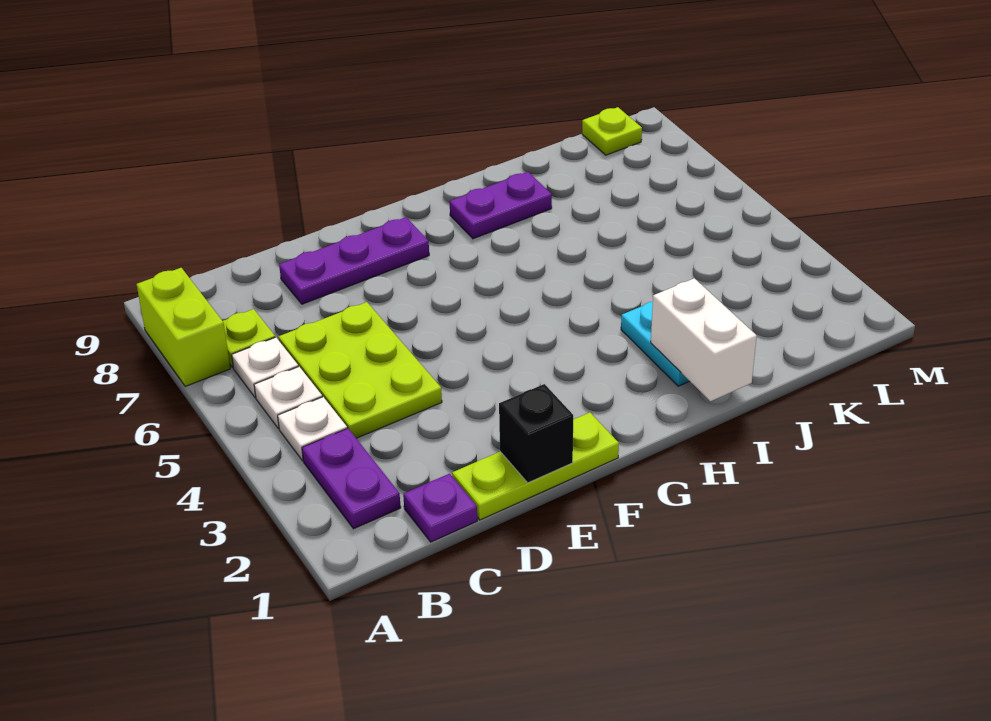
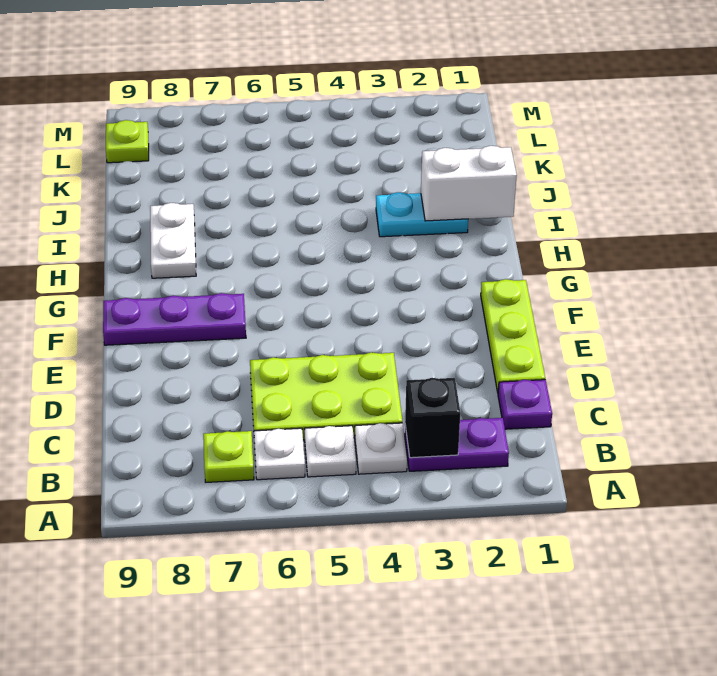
lime 1x2 brick [137,268,230,386] -> none
purple 1x3 plate [279,217,429,304] -> purple 1x3 plate turned to [103,293,246,345]
black 1x1 brick [499,384,573,483] -> black 1x1 brick moved to [405,378,460,458]
purple 1x2 plate [450,172,552,239] -> white 1x2 plate [150,203,196,278]

